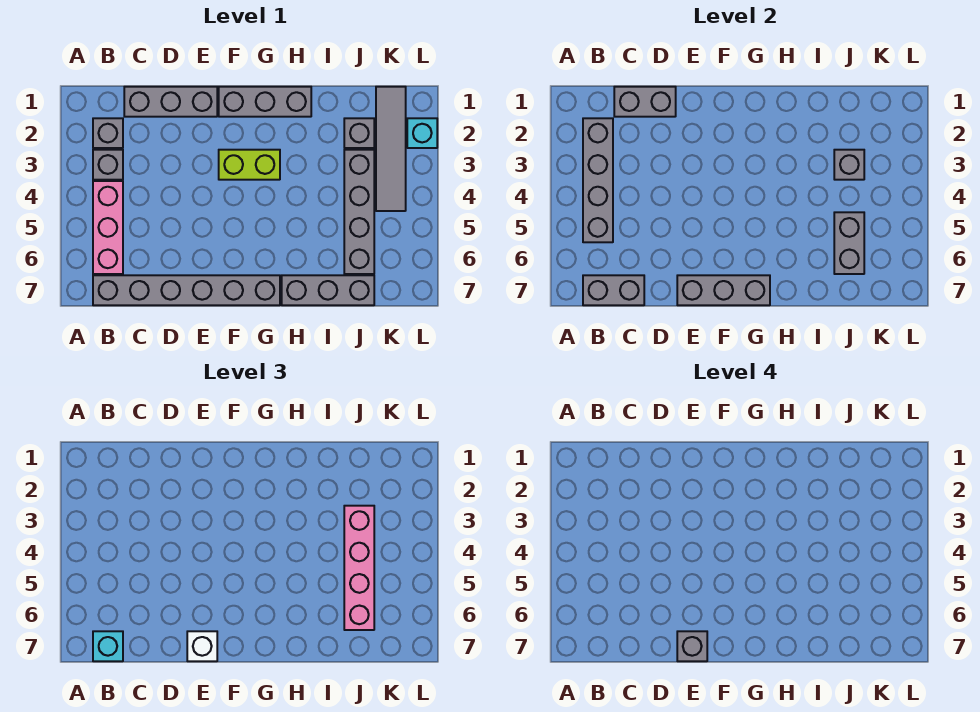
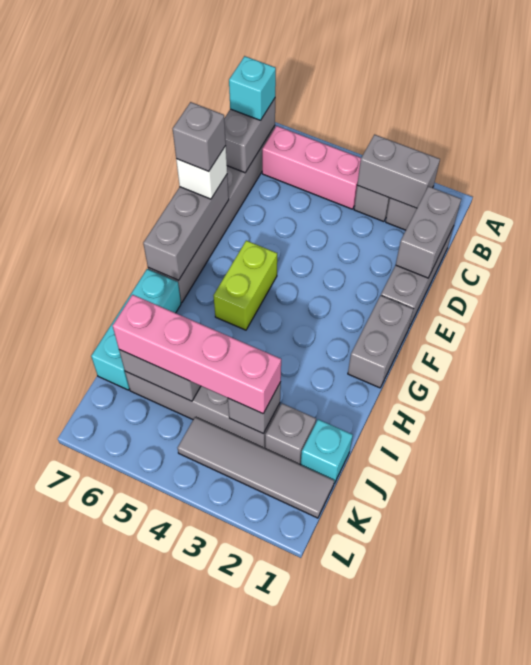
grey 1x4 brick [583,118,613,242] -> grey 1x2 brick [357,135,440,208]
grey 1x3 brick [219,87,311,117] -> grey 1x2 brick [348,295,413,388]
lime 1x2 brick [219,150,280,180] -> lime 1x2 brick moved to [213,241,277,330]
grey 1x3 brick [282,275,374,305] -> cyan 1x3 brick [91,269,181,390]
cyan 1x1 brick [407,118,437,148] -> cyan 1x1 brick moved to [301,419,353,483]

